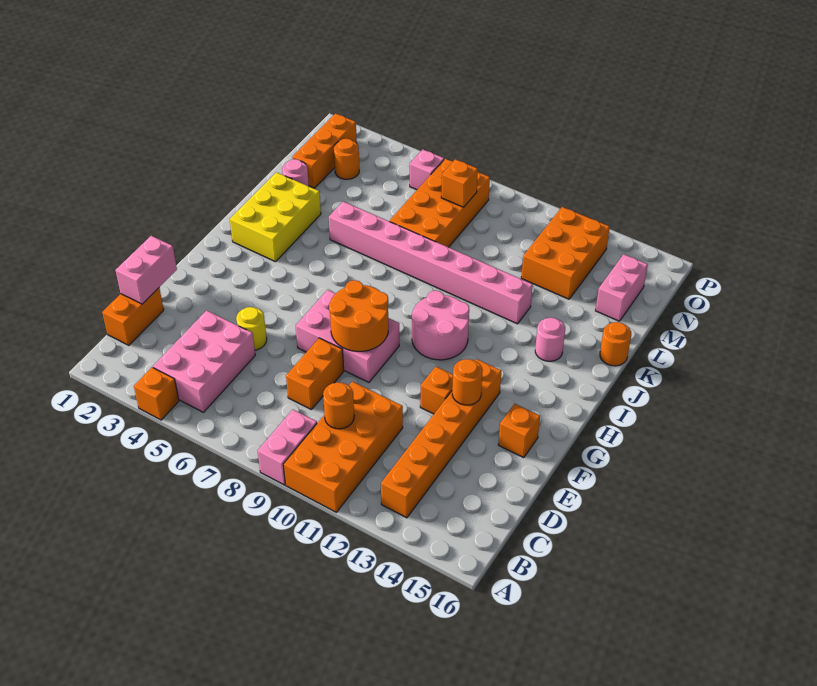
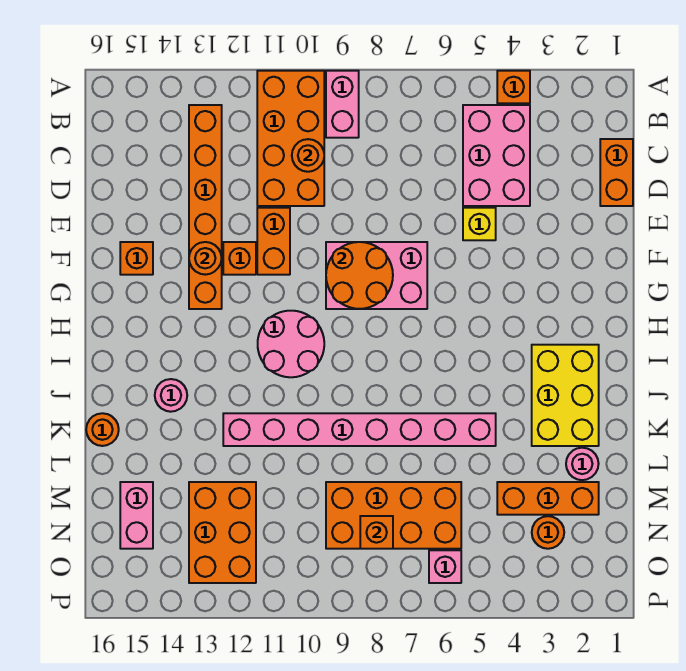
pink 1x2 brick [115,236,177,304] -> none
orange 1x2 brick [286,338,344,410] -> orange 1x2 brick moved to [257,208,290,275]
yellow 1x1 round brick [236,307,267,350] -> yellow 1x1 brick [463,208,496,240]
orange 2x4 brick [390,159,490,247] -> orange 2x4 brick turned to [326,482,461,549]
orange 1x3 brick [292,113,357,188] -> orange 1x3 brick turned to [497,482,599,515]

